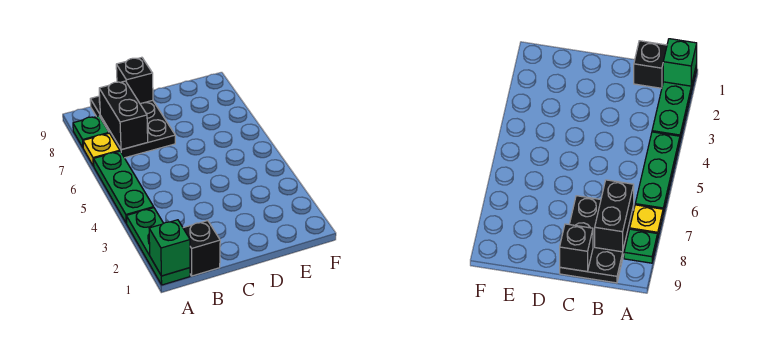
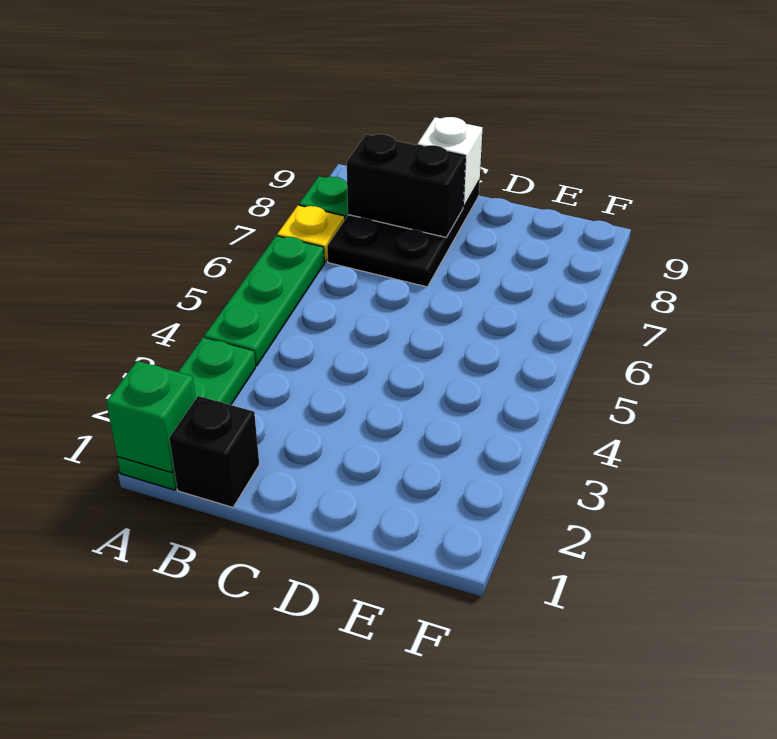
black 1x2 brick [99,81,148,150] -> black 1x2 brick turned to [347,134,465,237]
black 1x1 brick [116,57,153,104] -> white 1x1 brick [417,117,482,207]

